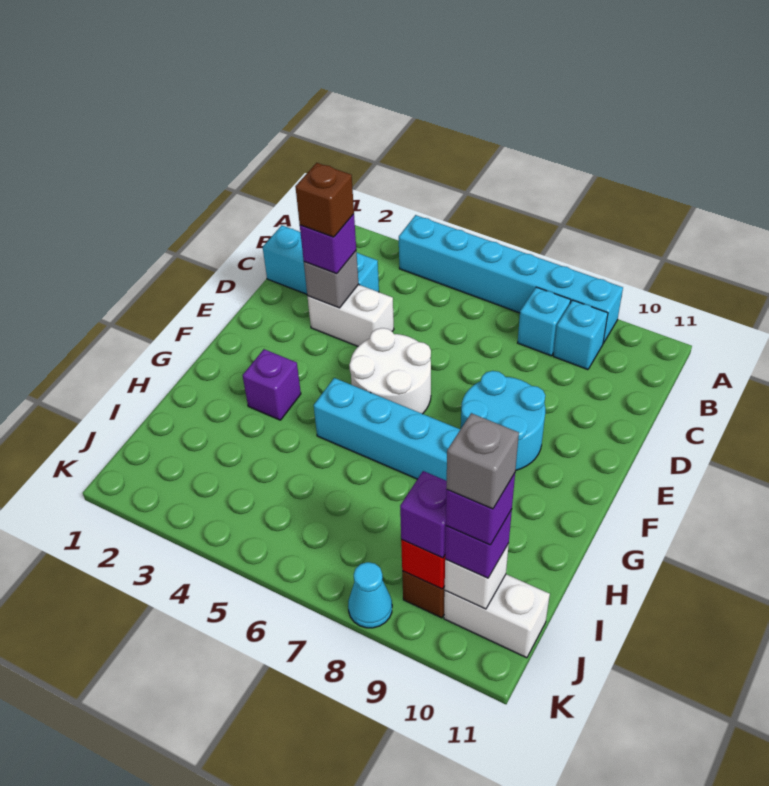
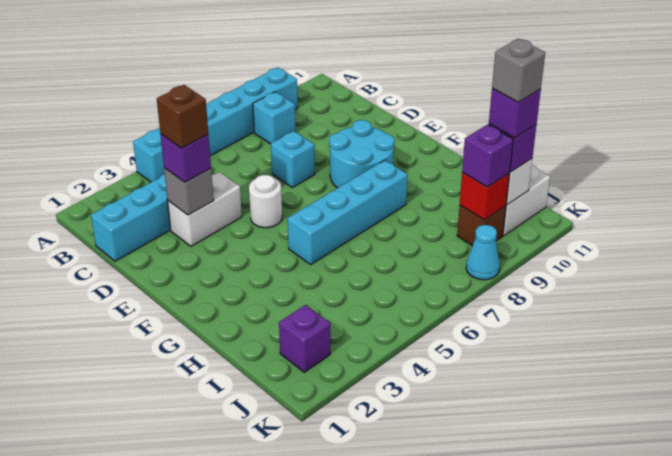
cyan 1x1 brick [553,300,608,370] -> cyan 1x1 brick moved to [271,131,315,187]
white 2x2 round brick [349,328,431,414] -> white 1x1 round brick [249,175,282,228]
purple 1x1 brick [243,349,301,420] -> purple 1x1 brick moved to [279,305,330,372]

